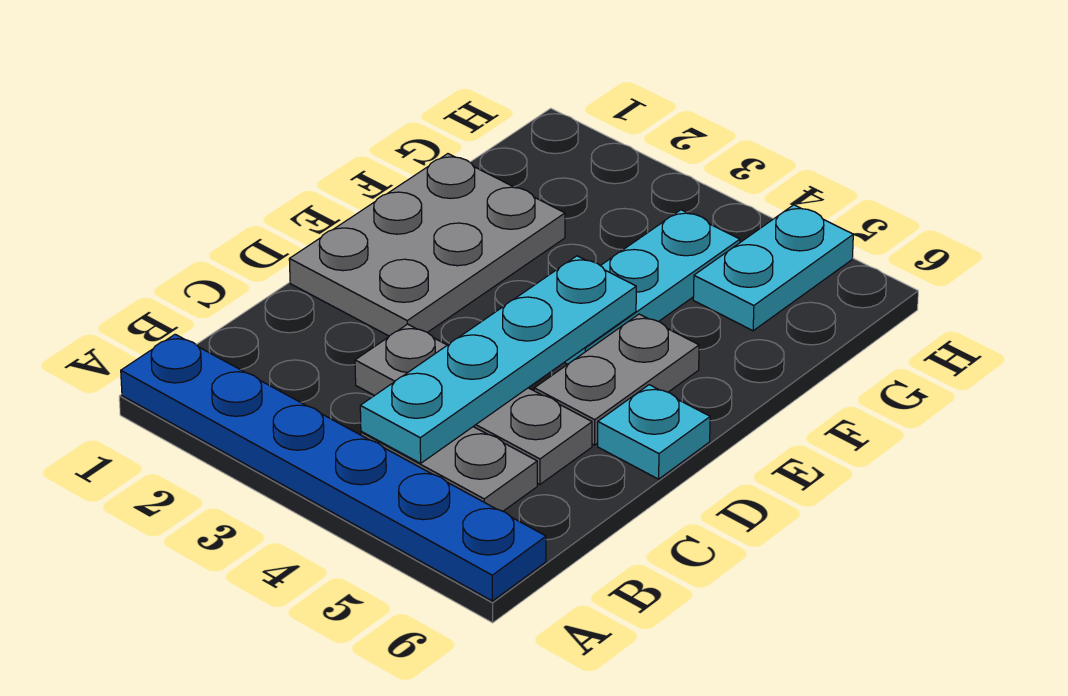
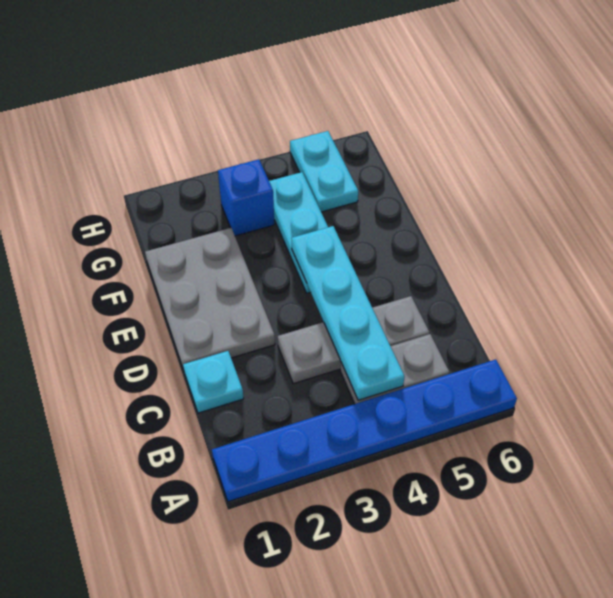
grey 1x2 plate [534,314,699,445] -> none
cyan 1x1 plate [598,385,710,479] -> cyan 1x1 plate moved to [183,351,244,413]
none -> blue 1x1 brick [218,159,274,236]

